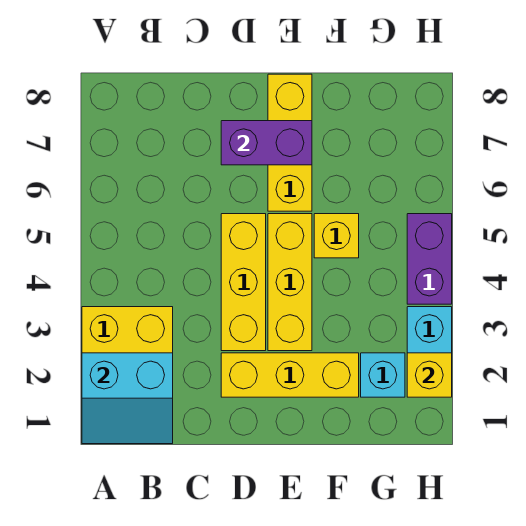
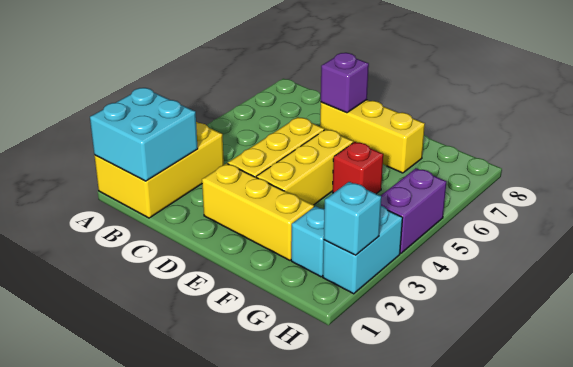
cyan 2x2 slope [82,353,173,444] -> cyan 2x2 brick [90,88,198,181]
purple 1x2 brick [221,121,312,165] -> purple 1x1 brick [321,53,369,113]
yellow 1x3 brick [268,74,312,211] -> yellow 1x3 brick turned to [320,100,425,173]
yellow 1x1 brick [314,214,359,258] -> red 1x1 brick [333,142,383,194]
yellow 1x1 brick [407,353,452,397] -> cyan 1x1 brick [324,182,381,255]

